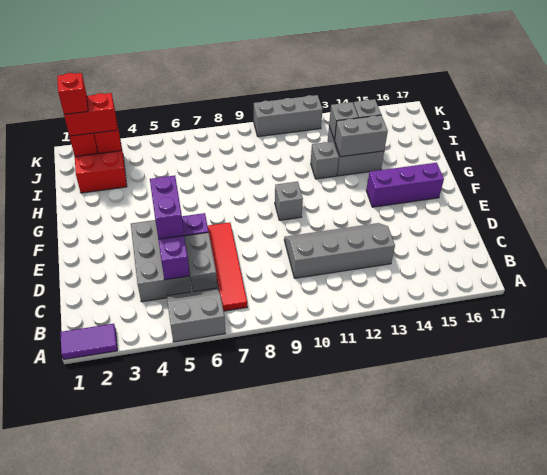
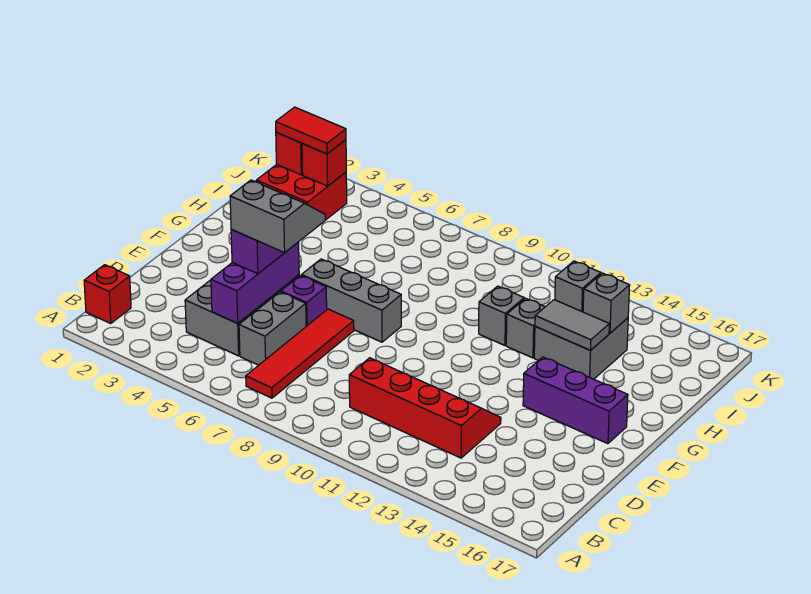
purple 1x2 tile [60,324,117,359] -> none
grey 2x2 slope [167,288,225,342] -> grey 2x2 slope moved to [230,180,325,253]
grey 2x4 slope [284,223,395,278] -> red 2x4 slope [349,358,501,458]
grey 1x1 brick [275,181,303,220] -> grey 1x1 brick moved to [479,286,524,346]
grey 1x2 brick [334,115,388,157] -> grey 1x2 tile [535,300,609,350]
red 1x2 brick [64,93,117,136] -> red 1x2 tile [276,107,346,154]
red 1x1 brick [57,73,88,114] -> red 1x1 brick moved to [84,265,131,324]
grey 1x3 brick [254,95,323,137] -> grey 1x3 brick moved to [302,259,401,342]

